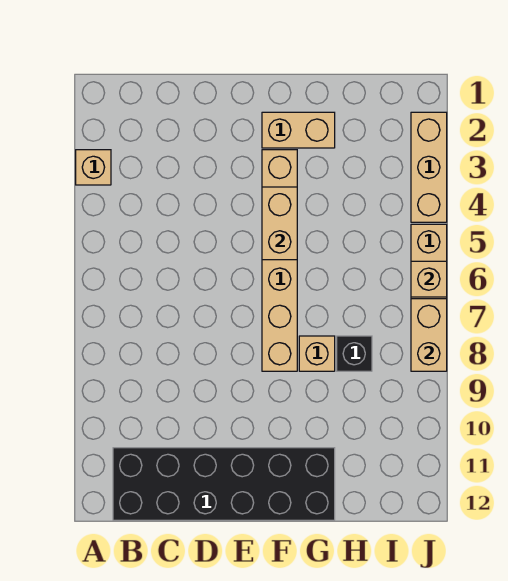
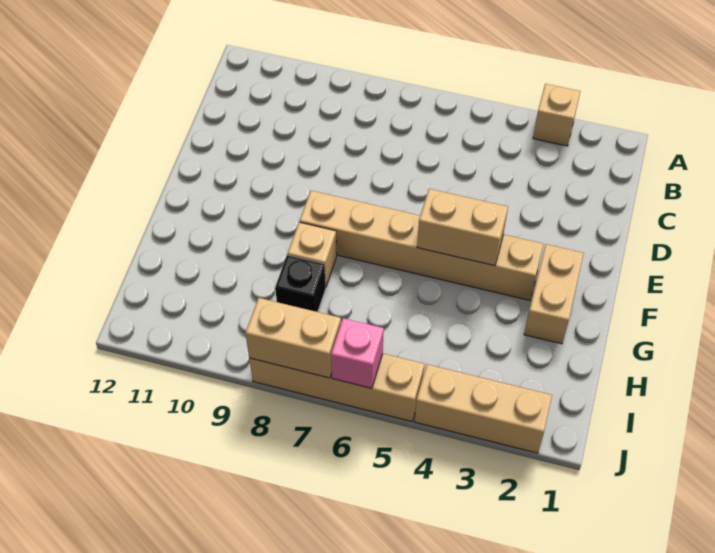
black 2x6 brick [113,448,335,520] -> none
tan 1x1 brick [411,261,447,297] -> pink 1x1 brick [331,318,384,388]

